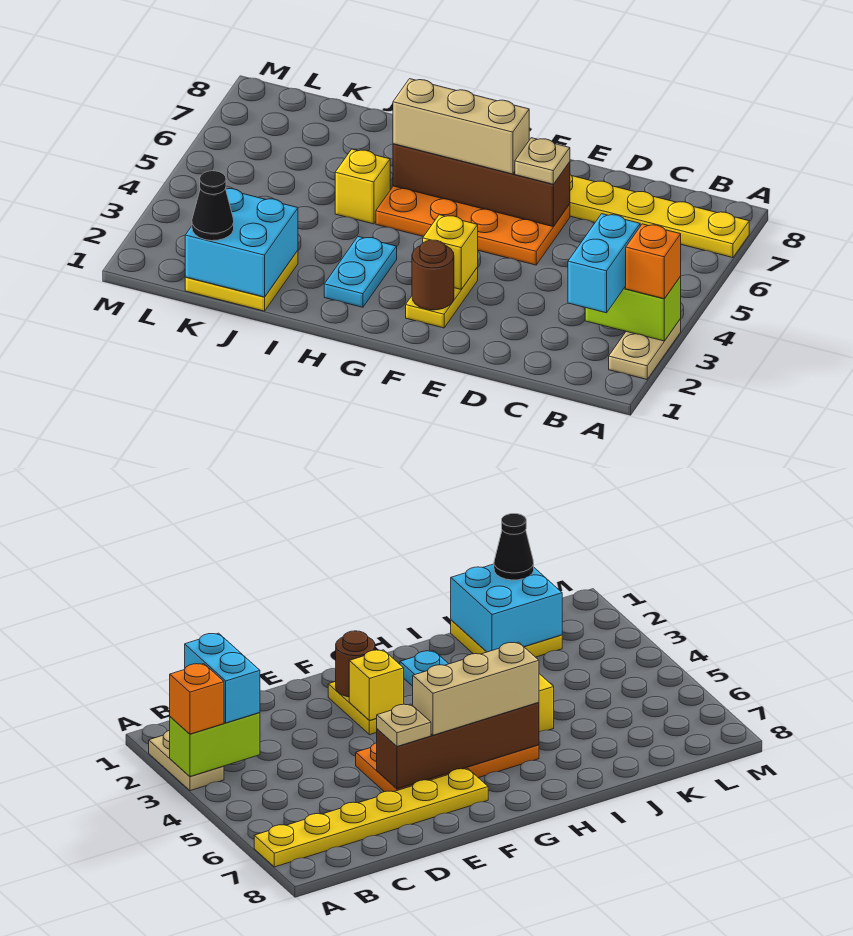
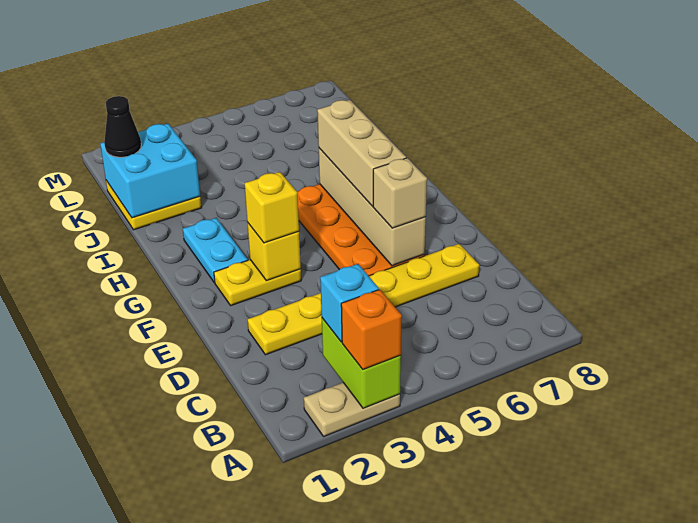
yellow 1x6 plate [570,175,749,258] -> yellow 1x6 plate turned to [248,244,479,355]
cyan 1x2 brick [568,214,640,313] -> cyan 1x1 brick [320,264,379,342]
brown 1x4 brick [393,144,570,227] -> tan 1x4 brick [319,148,426,266]
tan 1x1 plate [515,138,570,184] -> tan 1x1 brick [373,158,427,228]
brown 1x1 round brick [412,240,454,310] -> none
cyan 1x2 plate [324,237,397,307] -> cyan 1x2 plate turned to [183,218,248,283]
yellow 1x1 brick [335,149,390,224] -> yellow 1x1 brick moved to [244,172,299,243]

